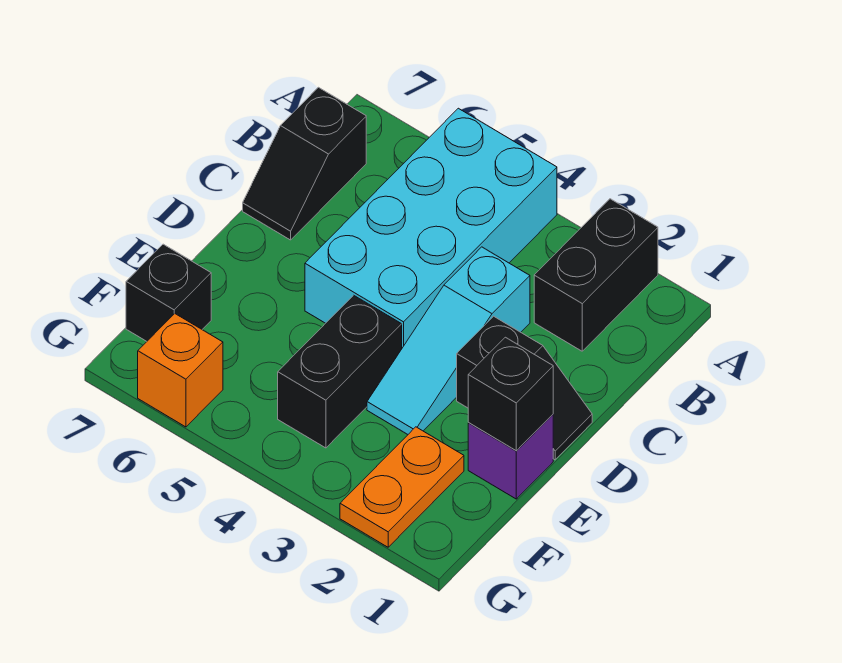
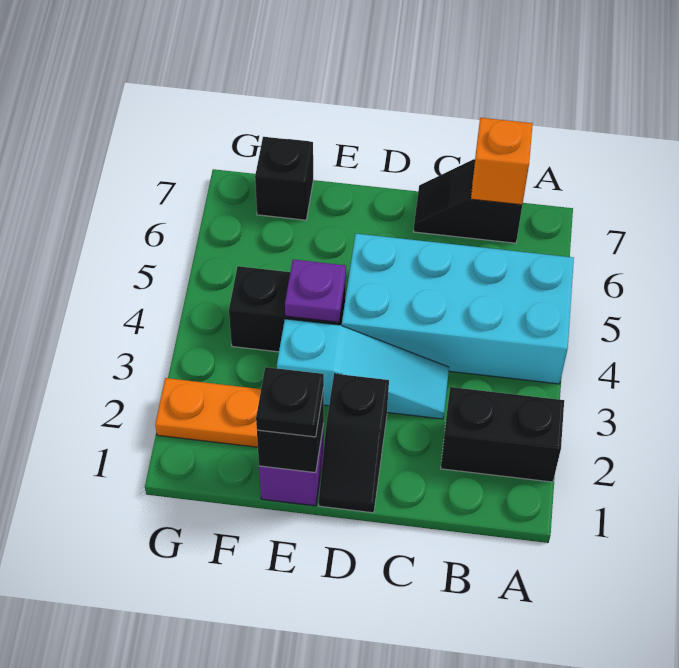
cyan 1x3 slope [367,247,530,434] -> cyan 1x3 slope turned to [277,319,449,419]
none -> black 1x1 plate [256,367,324,437]
none -> purple 1x1 plate [285,259,346,322]
orange 1x1 brick [138,314,223,427] -> orange 1x1 brick moved to [471,118,533,205]

